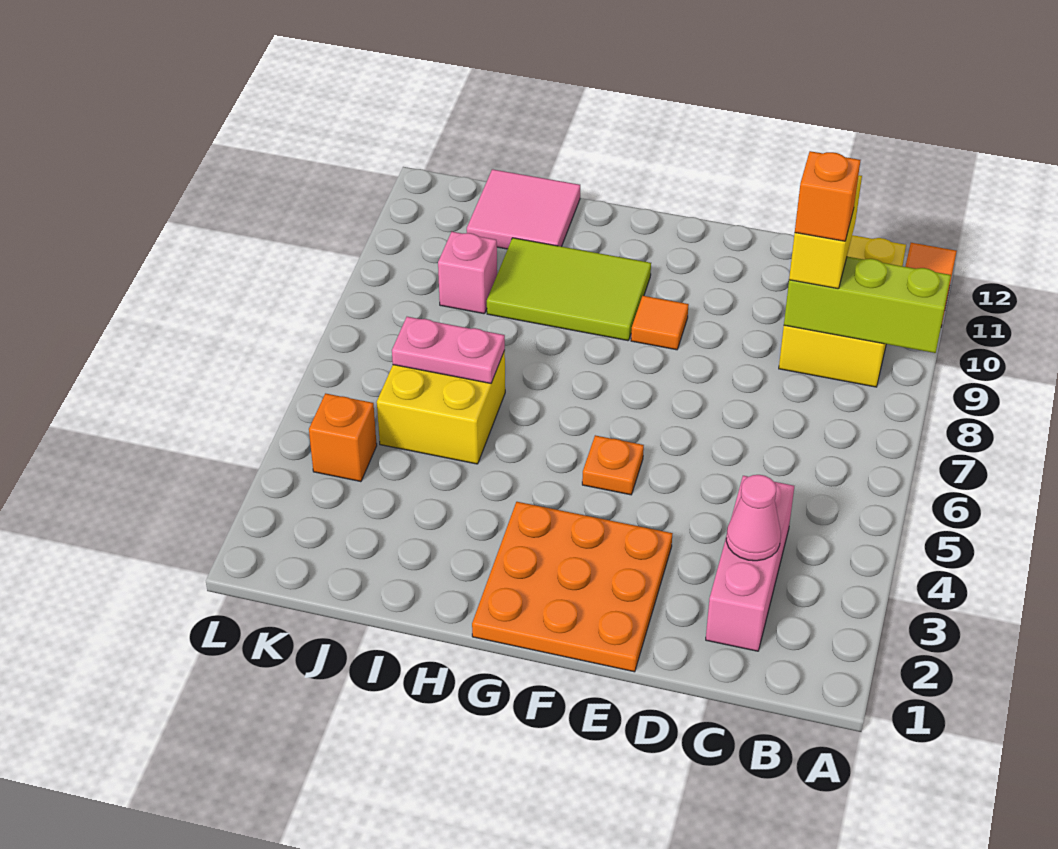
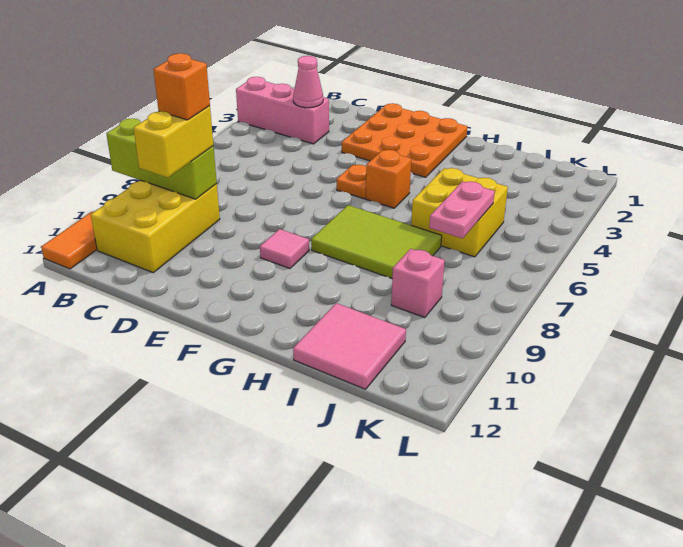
pink 1x3 brick [706,476,794,651] -> pink 1x3 brick turned to [236,77,329,144]
orange 1x1 tile [631,296,689,350] -> pink 1x1 tile [260,229,309,268]
lime 2x3 tile [487,238,651,341] -> lime 2x3 tile moved to [311,205,442,278]
pink 1x2 plate [392,317,505,383] -> pink 1x2 plate turned to [429,181,495,239]
orange 1x1 brick [309,393,377,482] -> orange 1x1 brick moved to [366,150,411,208]

